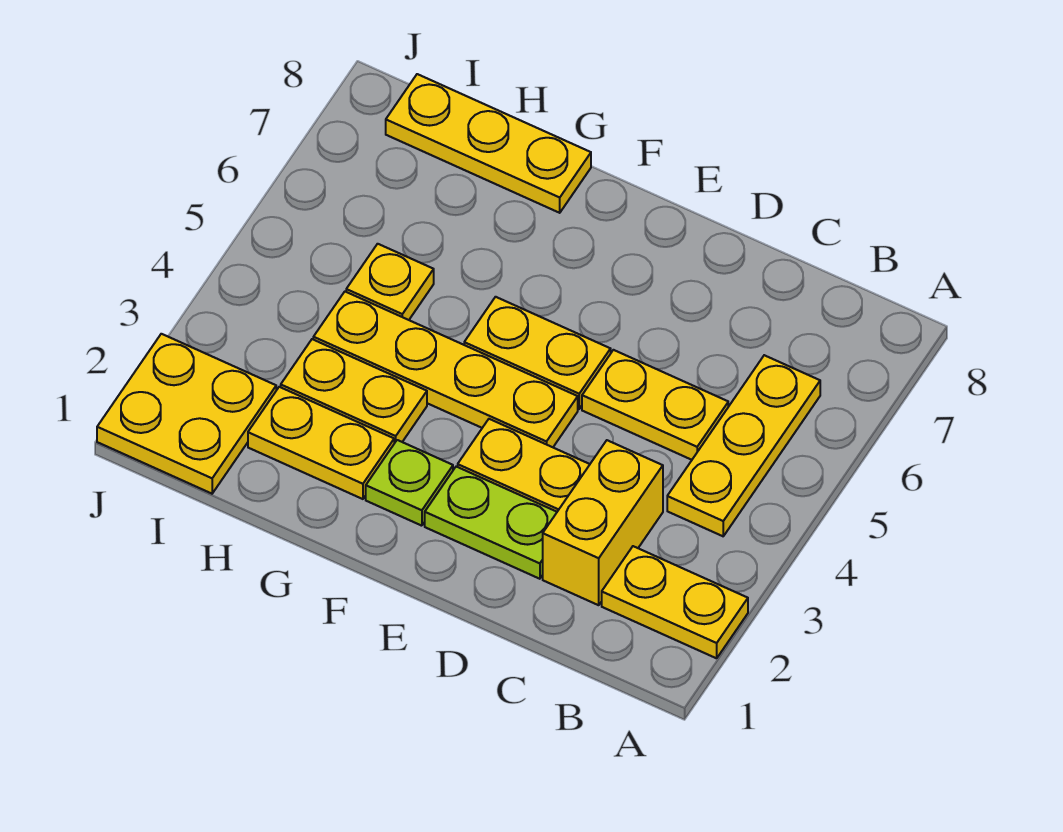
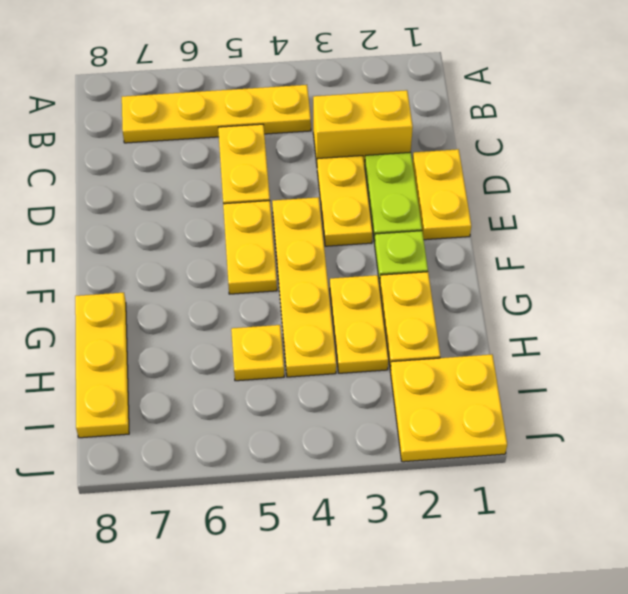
yellow 1x2 plate [602,546,748,658] -> yellow 1x2 plate moved to [413,149,471,240]
yellow 1x3 plate [667,355,820,536] -> yellow 1x4 plate [122,85,311,143]

